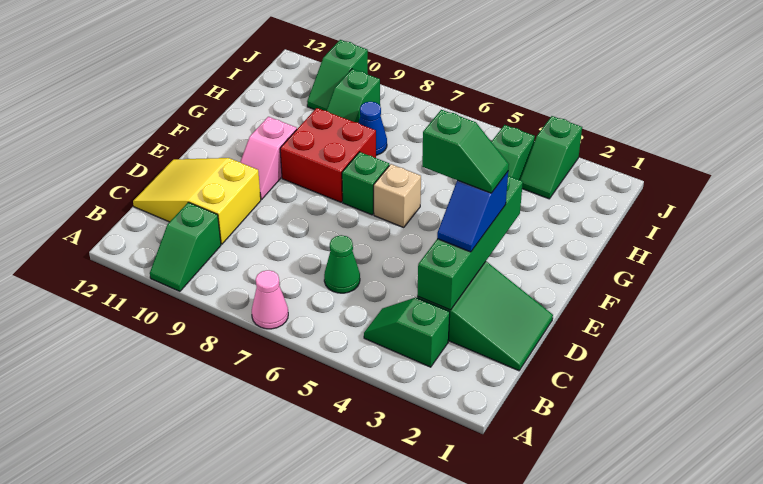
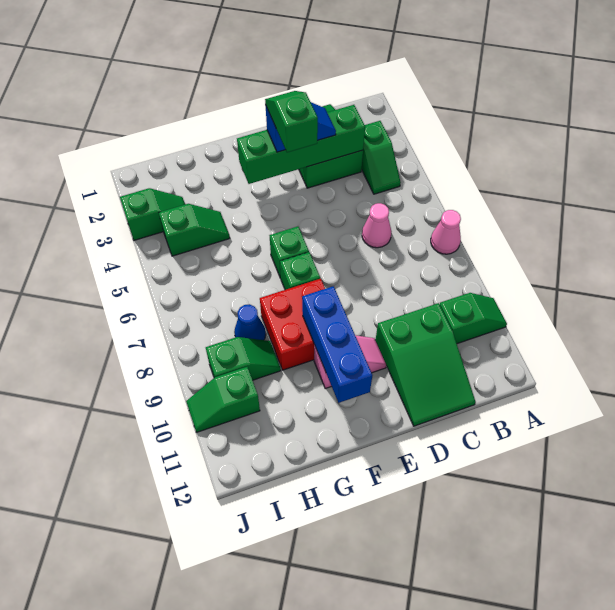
green 1x1 cone [324,235,360,293] -> pink 1x1 cone [362,203,392,248]
yellow 2x3 slope [133,158,261,244] -> green 2x3 slope [375,303,475,426]
tan 1x1 brick [374,164,421,228] -> green 1x1 brick [269,226,309,278]
none -> blue 1x3 brick [302,286,372,403]
green 1x2 slope [307,40,368,111] -> green 1x2 slope turned to [186,367,260,432]

